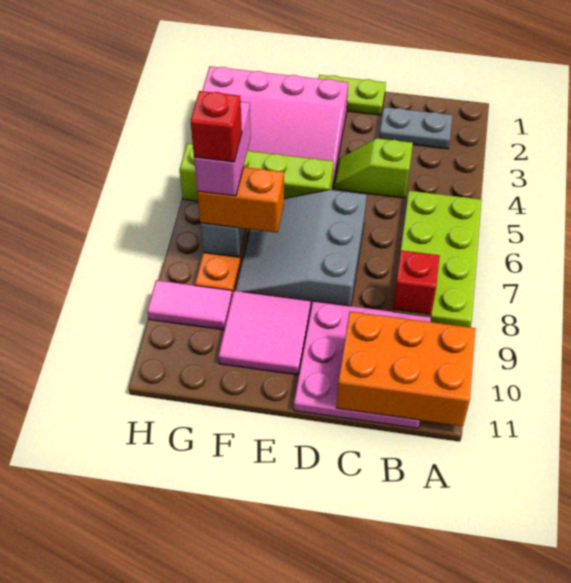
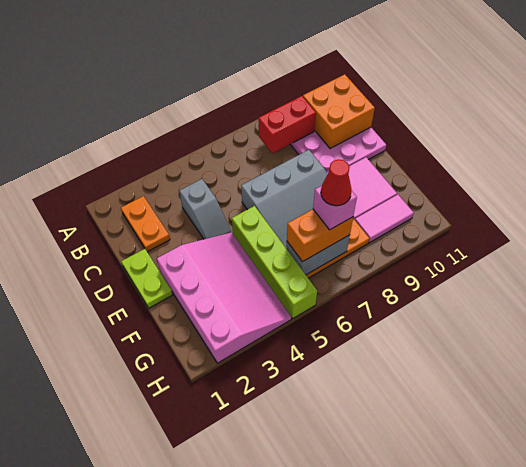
lime 2x4 plate [393,191,482,327] -> none
orange 2x3 brick [336,311,476,426] -> orange 2x2 brick [303,74,375,149]
grey 1x2 plate [379,107,453,149] -> orange 1x2 plate [121,196,170,252]
red 1x1 brick [393,250,440,315] -> red 1x2 brick [259,96,316,154]
lime 1x2 slope [334,138,413,198] -> grey 1x2 slope [179,179,231,239]
orange 1x2 brick [197,167,284,233] -> orange 1x2 brick turned to [287,209,353,262]
pink 1x2 brick [194,102,251,196] -> pink 1x1 brick [313,186,357,230]
red 1x1 brick [190,91,242,162] -> red 1x1 cone [321,159,352,206]
pink 1x2 tile [147,280,232,330] -> pink 1x2 tile turned to [355,195,414,243]

